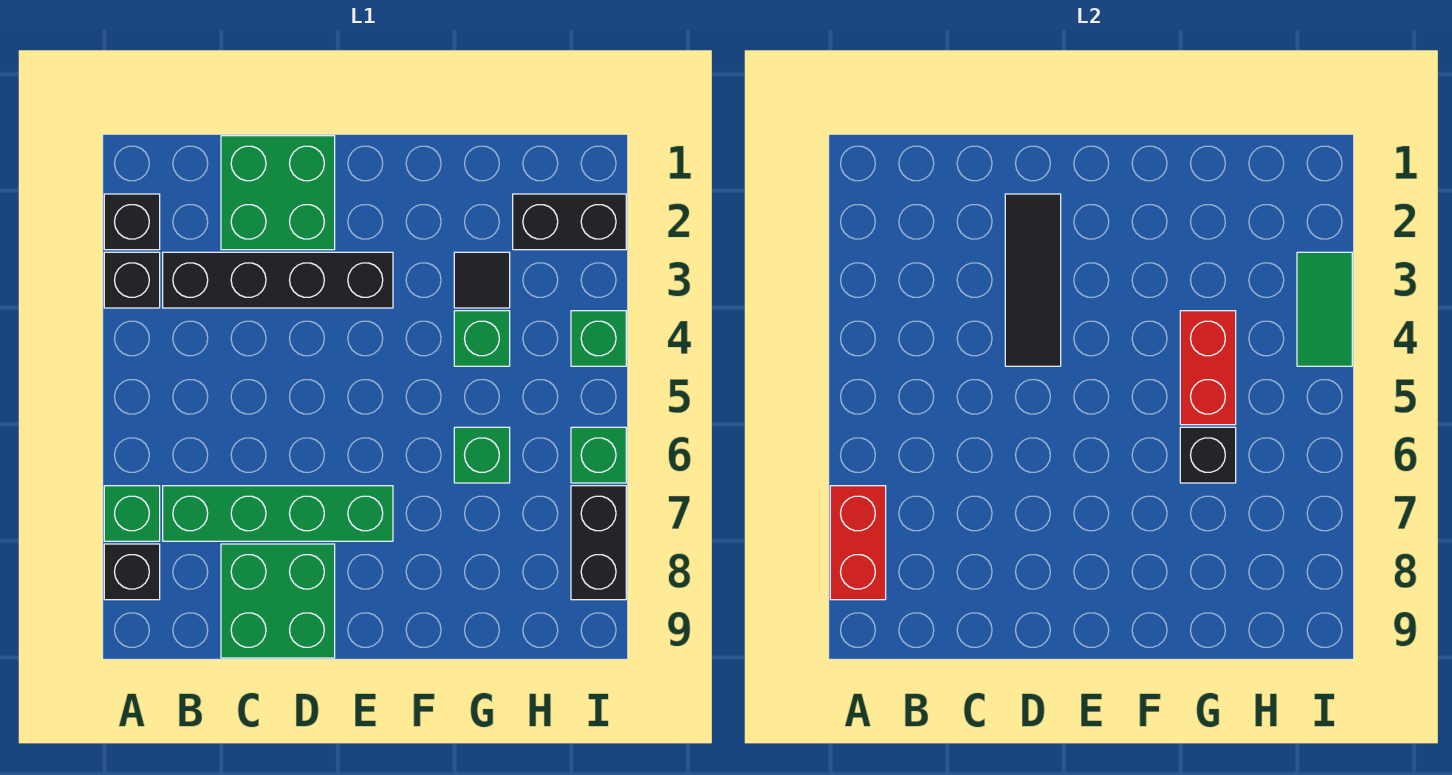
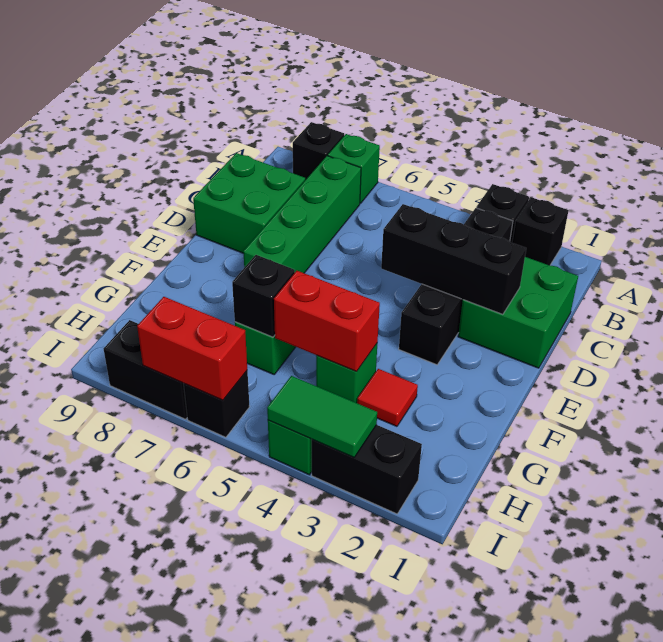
red 1x2 brick [830,486,886,600] -> red 1x2 brick moved to [137,297,247,400]
black 1x3 tile [1005,194,1061,366] -> black 1x3 brick [381,204,526,315]
black 1x1 tile [454,252,510,308] -> red 1x1 tile [357,369,418,426]
black 1x2 brick [513,194,626,250] -> black 1x2 brick turned to [312,425,422,514]
green 1x1 brick [571,427,626,483] -> black 1x1 brick [184,371,250,437]

